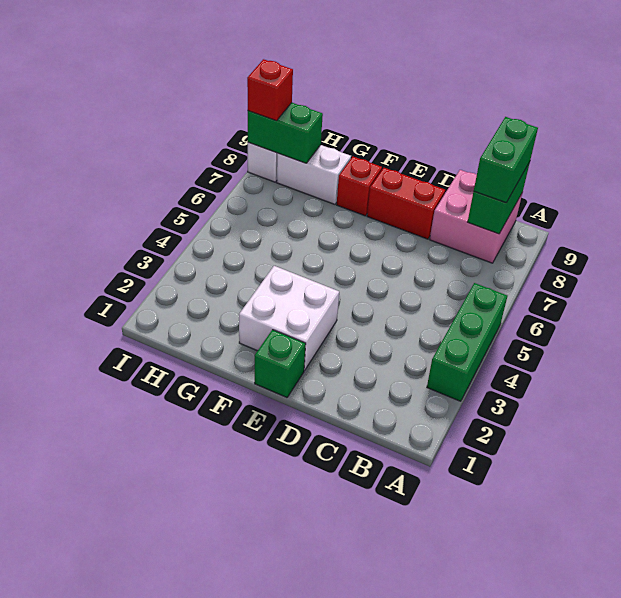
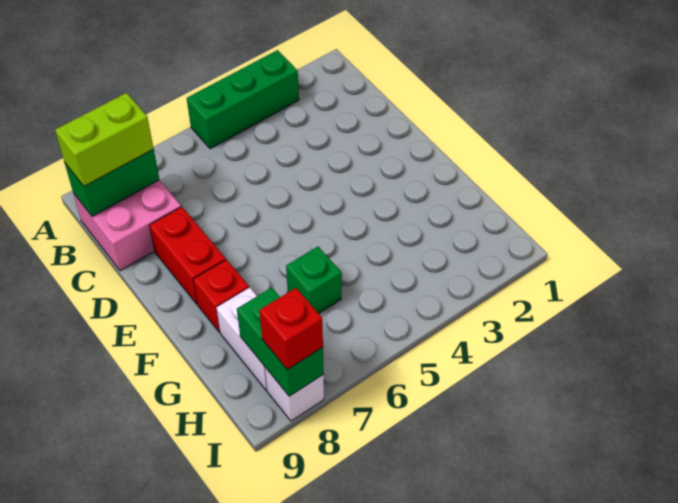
green 1x2 brick [474,117,538,203] -> lime 1x2 brick [55,93,154,186]
green 1x1 brick [255,330,306,397] -> green 1x1 brick moved to [286,247,342,313]
white 2x2 brick [239,266,339,370] -> none

